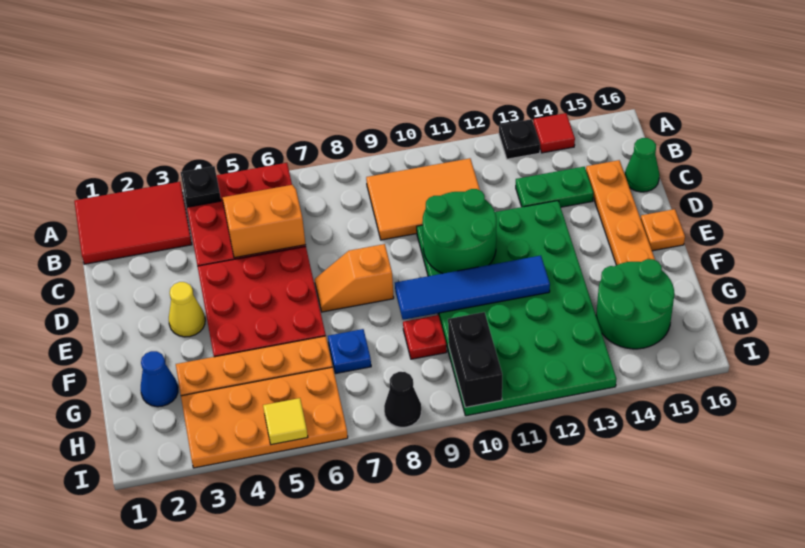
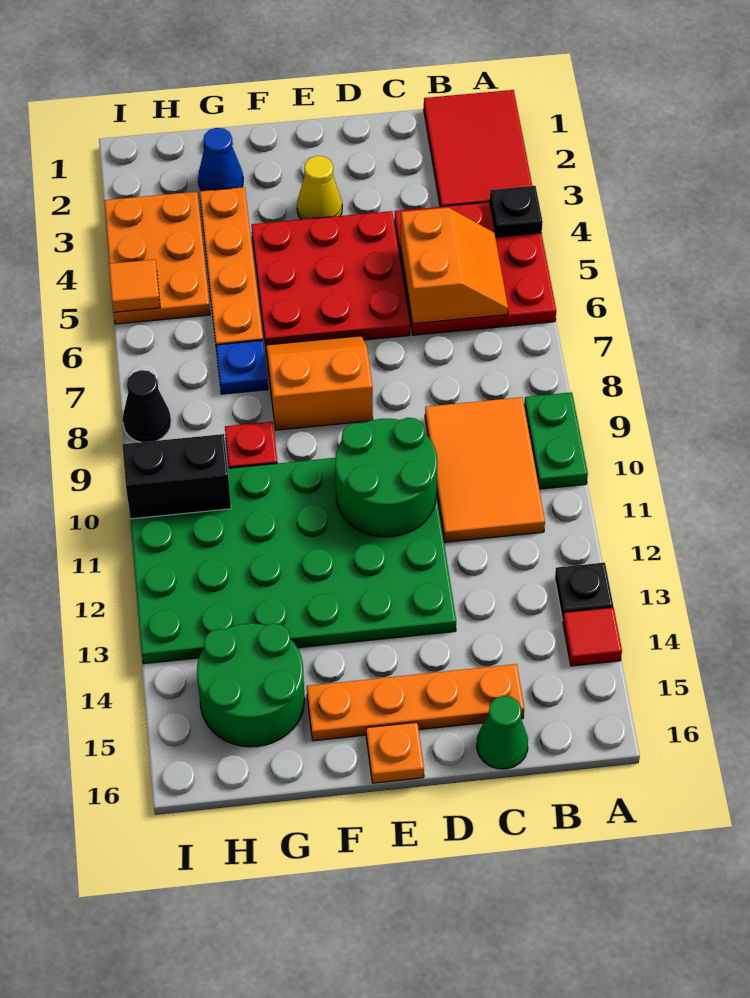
green 1x2 plate [516,167,593,207] -> green 1x2 plate moved to [524,392,588,489]
orange 1x2 slope [315,244,394,312] -> orange 2x2 slope [266,336,373,430]
blue 1x4 tile [395,256,550,320] -> none
orange 2x4 plate [181,367,348,468] -> orange 2x3 plate [104,192,210,324]
yellow 1x1 tile [263,398,308,445] -> orange 1x1 tile [109,259,160,312]

